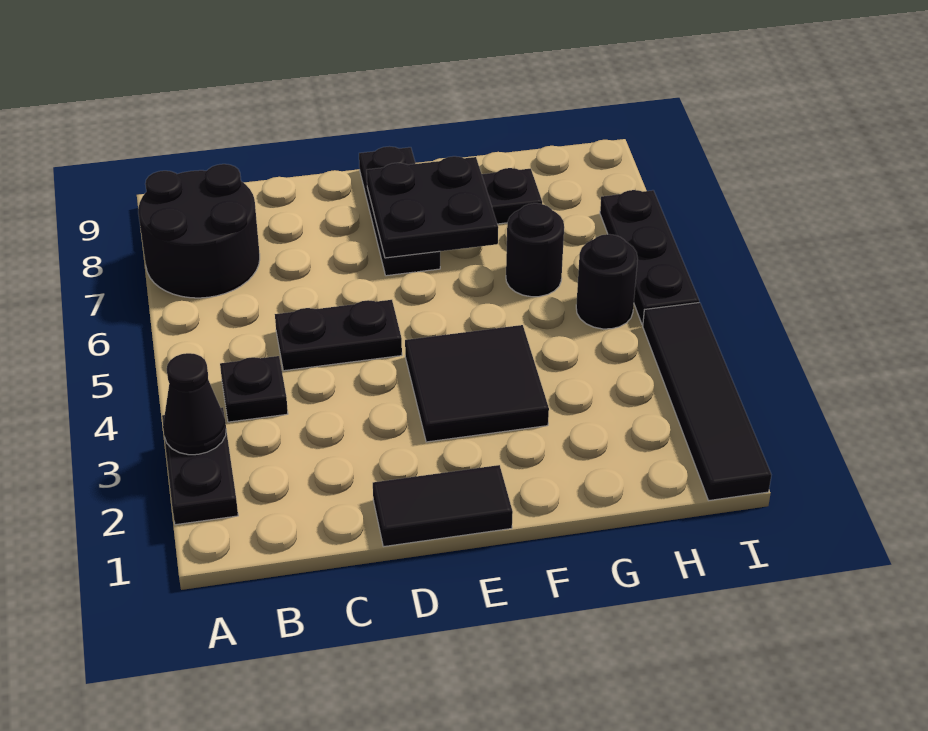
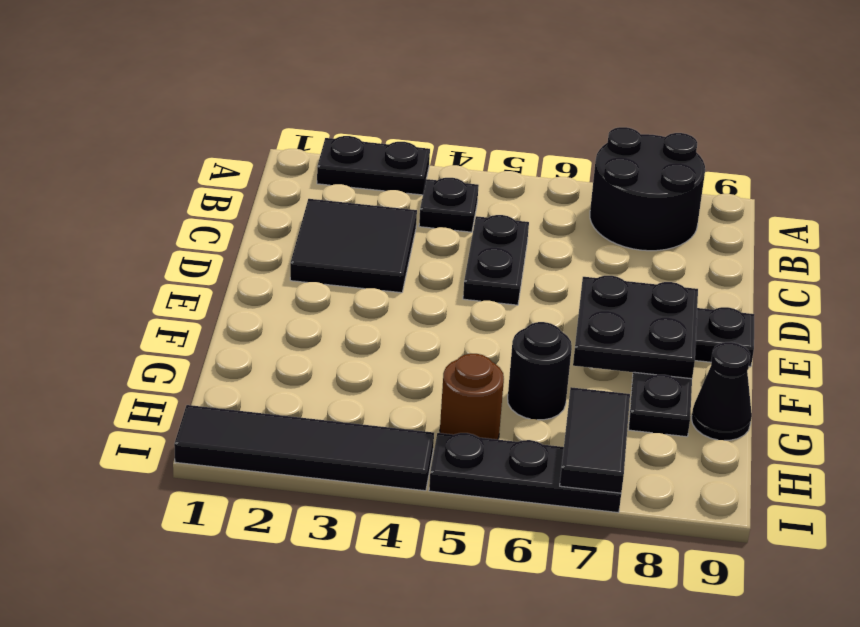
black 1x1 cone [163,353,226,455] -> black 1x1 cone moved to [692,342,752,440]
black 1x2 tile [373,465,513,547] -> black 1x2 tile moved to [560,387,630,493]
black 2x2 tile [405,325,549,442] -> black 2x2 tile moved to [290,199,417,293]
black 1x1 round brick [576,234,638,329] -> brown 1x1 round brick [440,354,504,440]

